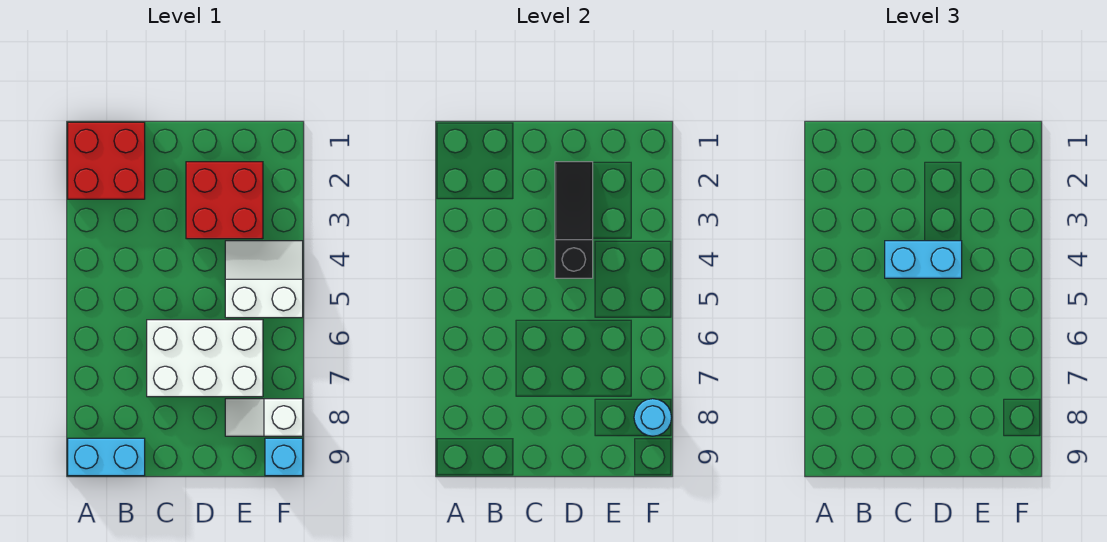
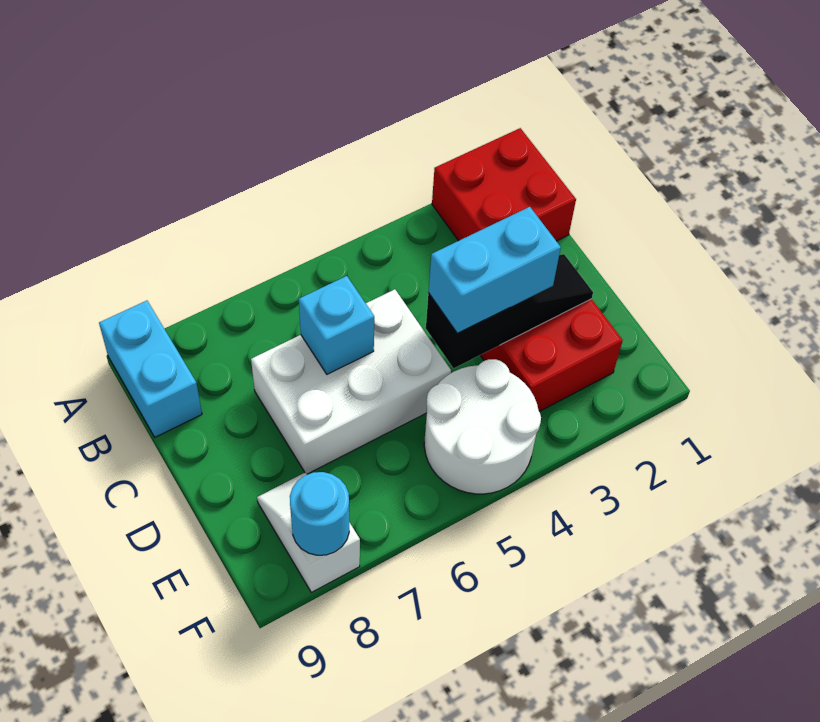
cyan 1x2 brick [885,241,962,278] -> cyan 1x2 brick turned to [428,207,561,333]
white 2x3 brick [147,320,263,397] -> white 2x3 brick turned to [251,289,451,474]
white 2x2 slope [225,241,303,318] -> white 2x2 round brick [424,359,541,494]
cyan 1x1 brick [265,438,303,476] -> cyan 1x1 brick moved to [299,276,374,374]

